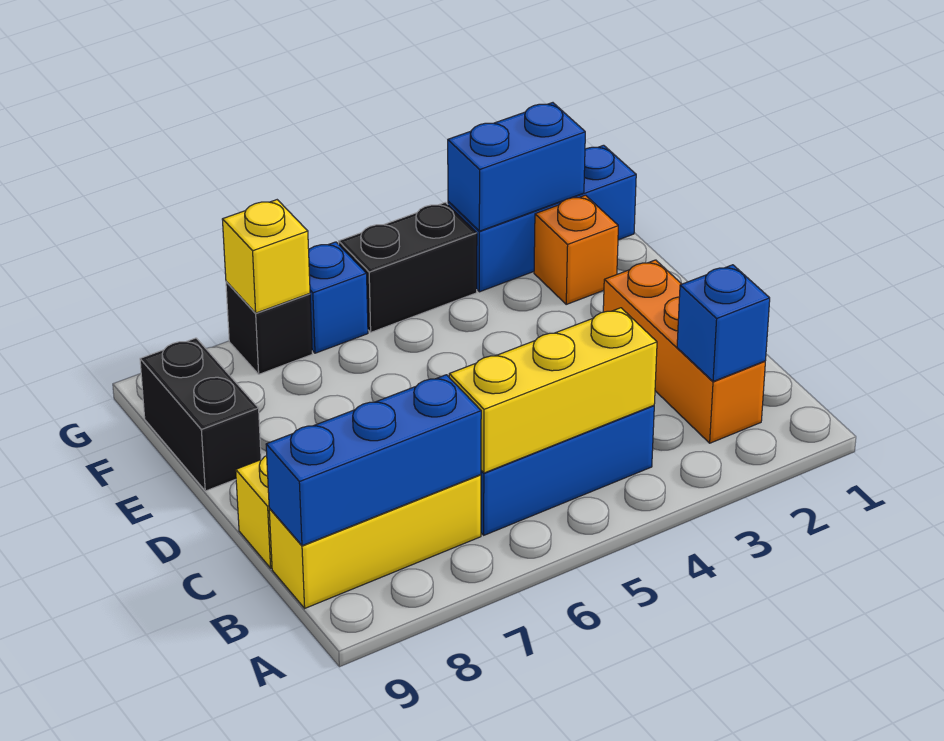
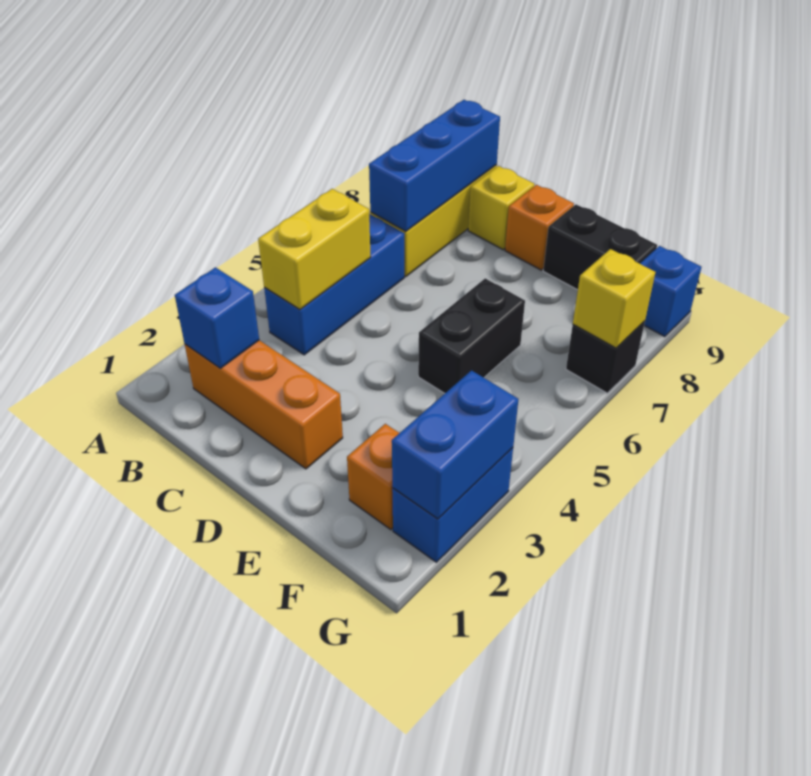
yellow 1x3 brick [449,308,657,473] -> yellow 1x2 brick [258,189,371,309]
none -> orange 1x1 brick [505,185,574,270]
blue 1x3 brick [448,145,636,292] -> blue 1x2 brick [392,448,513,562]
black 1x2 brick [339,202,477,332] -> black 1x2 brick moved to [418,278,525,393]
blue 1x1 brick [309,242,368,353] -> blue 1x1 brick moved to [640,246,701,337]

